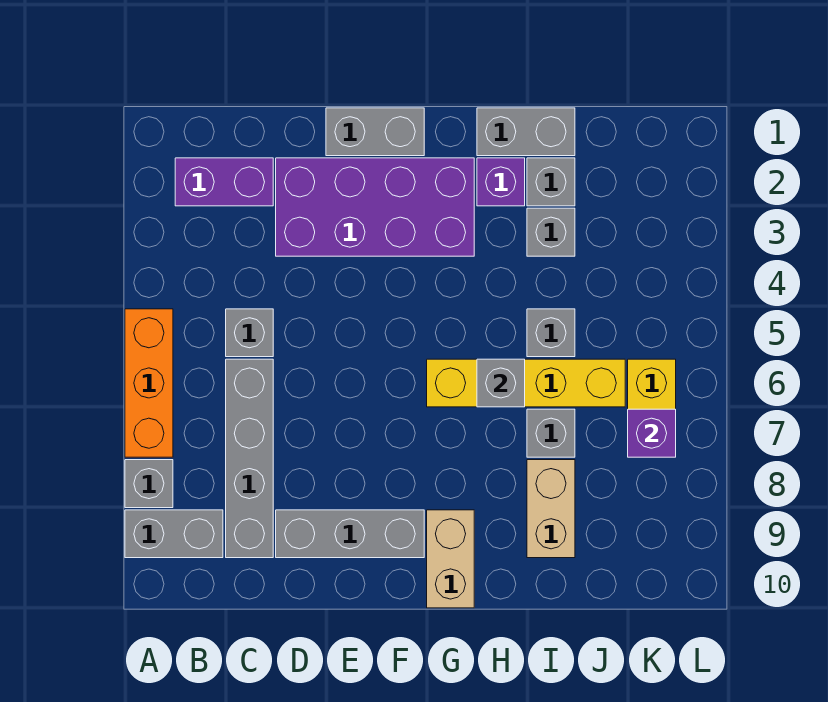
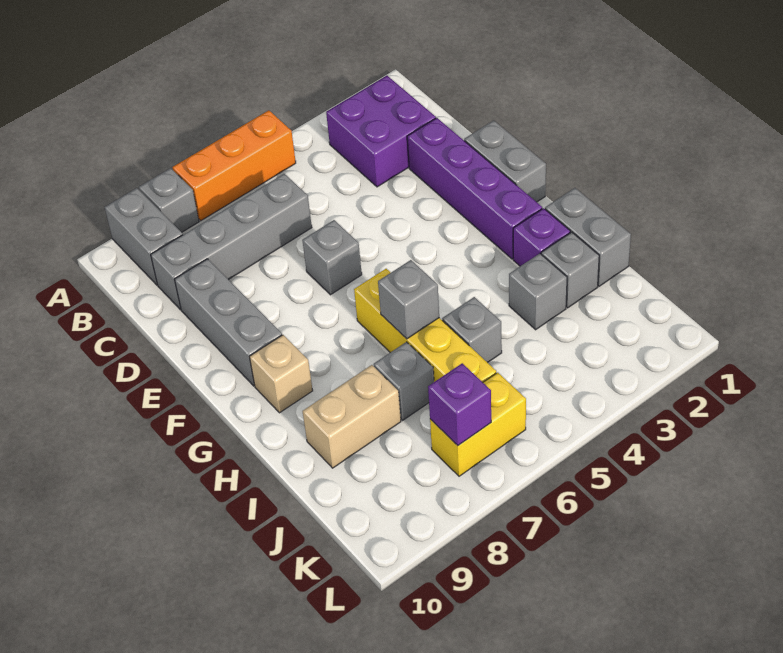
purple 1x2 brick [175,158,273,206] -> purple 2x2 brick [326,76,436,187]
grey 1x1 brick [226,309,273,357] -> grey 1x1 brick moved to [302,220,362,295]
purple 2x4 brick [276,158,474,256] -> purple 1x4 brick [407,118,542,259]
tan 1x2 brick [427,510,474,608] -> tan 1x1 brick [250,335,313,413]

